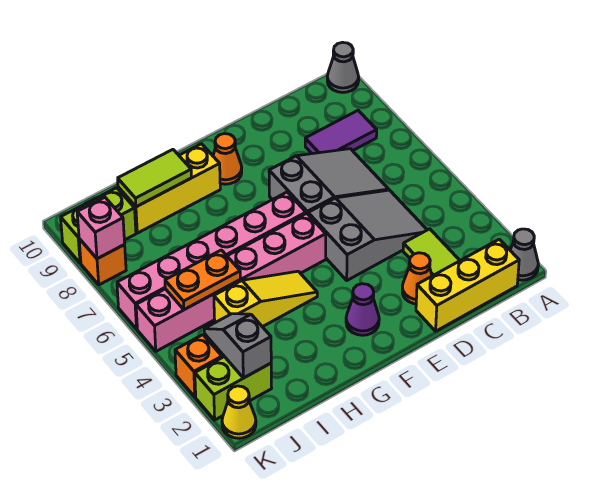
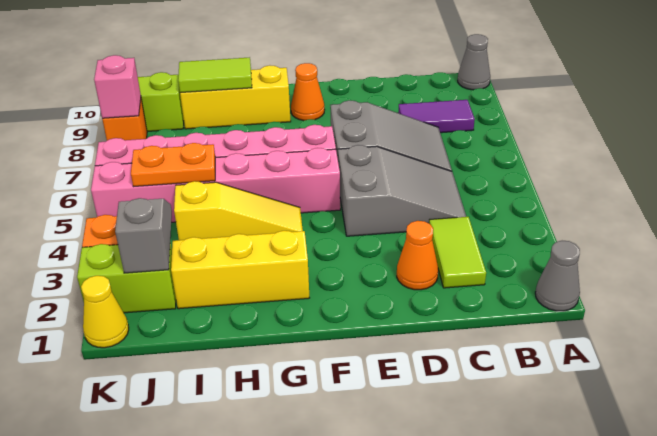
yellow 1x3 brick [416,239,519,331] -> yellow 1x3 brick moved to [171,231,309,309]
purple 1x1 cone [346,284,379,335] -> none

